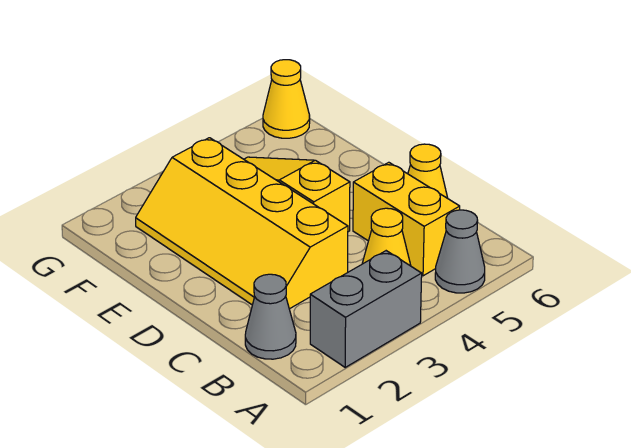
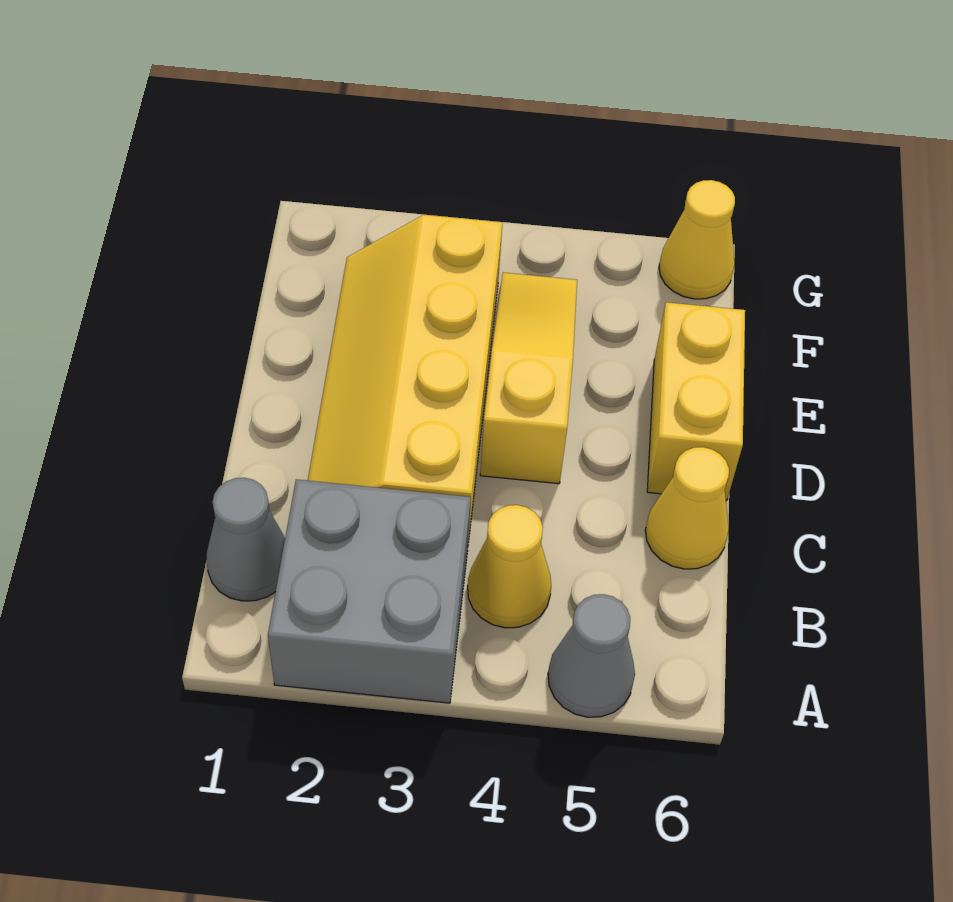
grey 1x2 brick [310,251,422,367] -> grey 2x2 brick [268,479,471,703]
yellow 1x2 brick [353,162,460,276] -> yellow 1x2 brick moved to [647,302,745,500]

